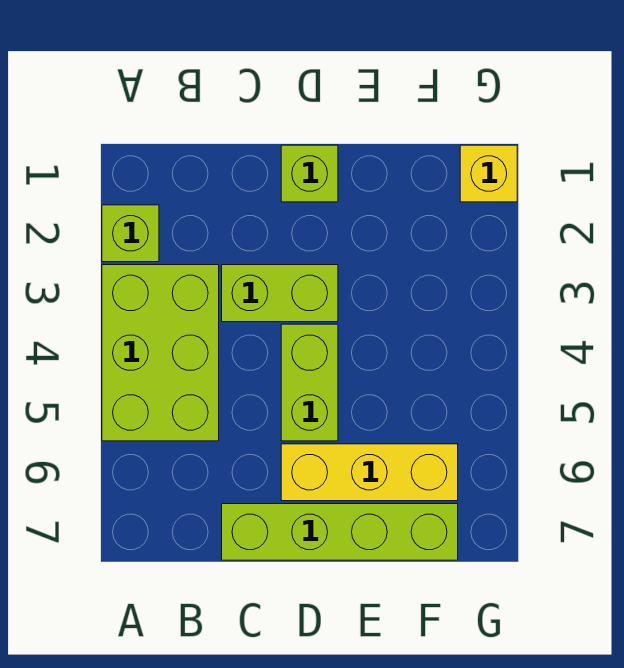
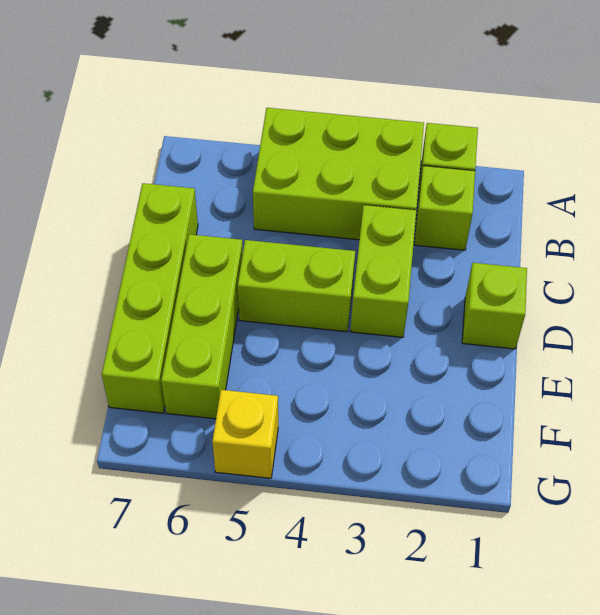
none -> lime 1x1 brick [414,166,475,250]
yellow 1x3 brick [281,444,458,501] -> lime 1x3 brick [161,234,243,419]
yellow 1x1 brick [460,145,517,202] -> yellow 1x1 brick moved to [212,390,278,478]

